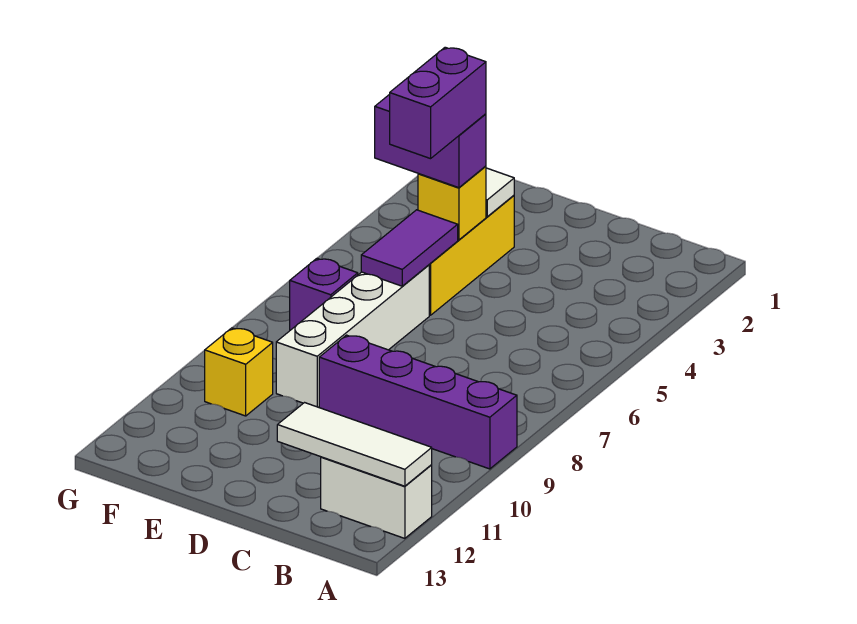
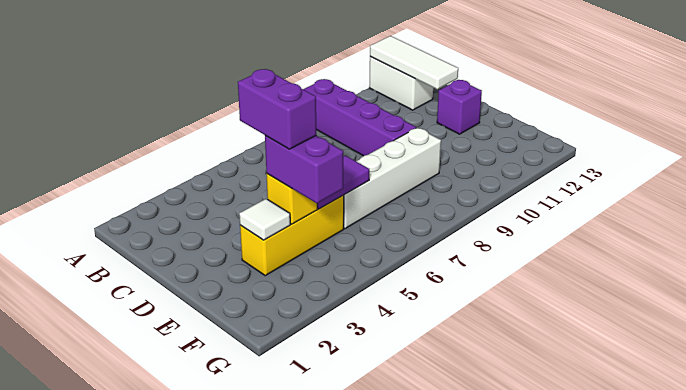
purple 1x2 brick [390,47,486,159] -> purple 1x2 brick turned to [238,69,316,149]
purple 1x1 brick [290,259,358,330] -> purple 1x1 brick moved to [437,80,482,134]
yellow 1x1 brick [205,328,273,416] -> none

